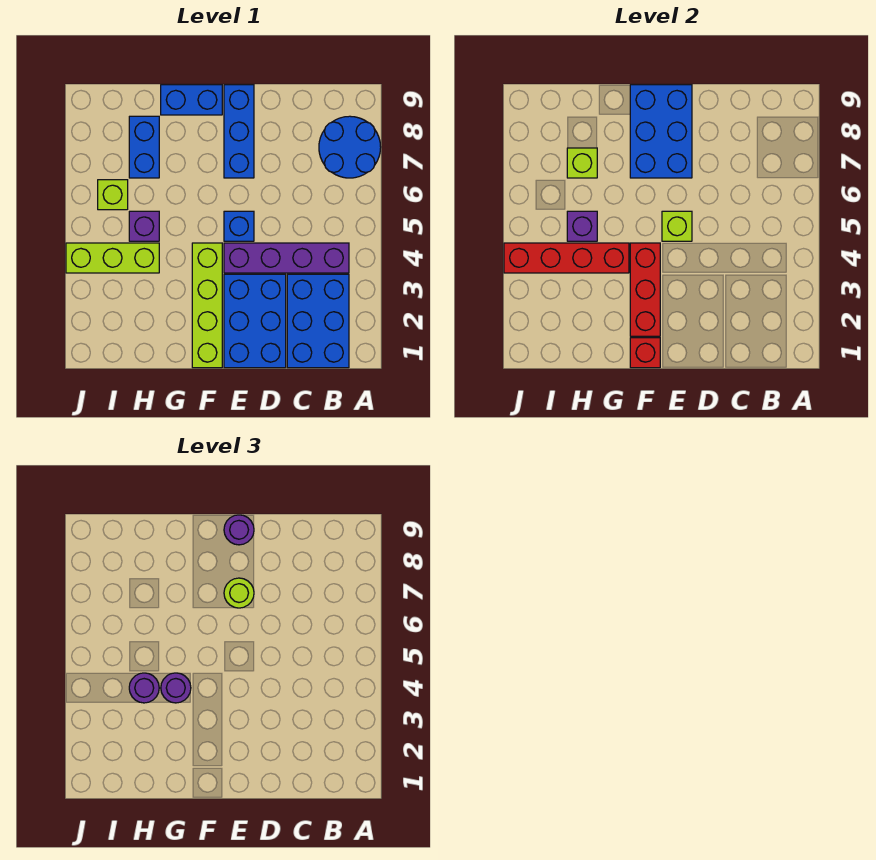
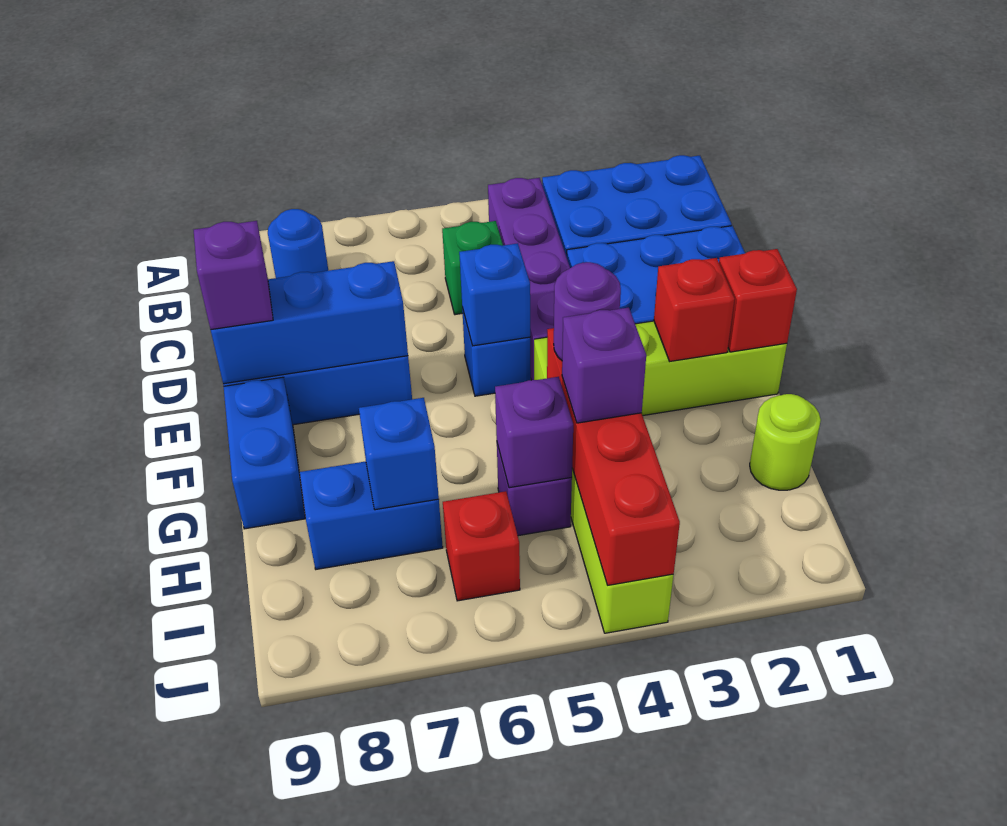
blue 2x2 round brick [319,116,381,178] -> blue 1x1 round brick [268,209,328,278]
none -> green 1x1 brick [442,221,503,315]
lime 1x1 brick [662,211,692,241] -> blue 1x1 brick [459,243,530,346]
blue 2x3 brick [630,85,692,178] -> blue 1x3 brick [211,261,408,384]
lime 1x1 round brick [224,578,254,608] -> lime 1x1 round brick moved to [750,394,821,490]
purple 1x1 round brick [224,515,254,545] -> purple 1x1 brick [194,221,273,330]
red 1x3 brick [630,243,660,336] -> red 1x1 brick [654,258,735,361]
purple 1x1 round brick [129,673,159,703] -> purple 1x1 brick [562,308,646,423]
lime 1x1 brick [567,148,597,178] -> blue 1x1 brick [359,398,439,510]
lime 1x1 brick [98,180,128,210] -> red 1x1 brick [443,491,520,601]

